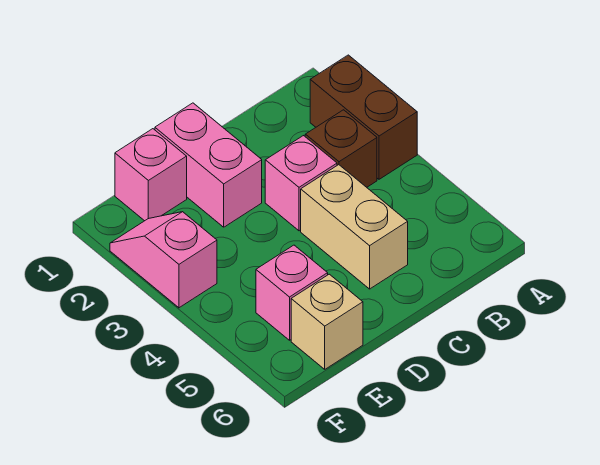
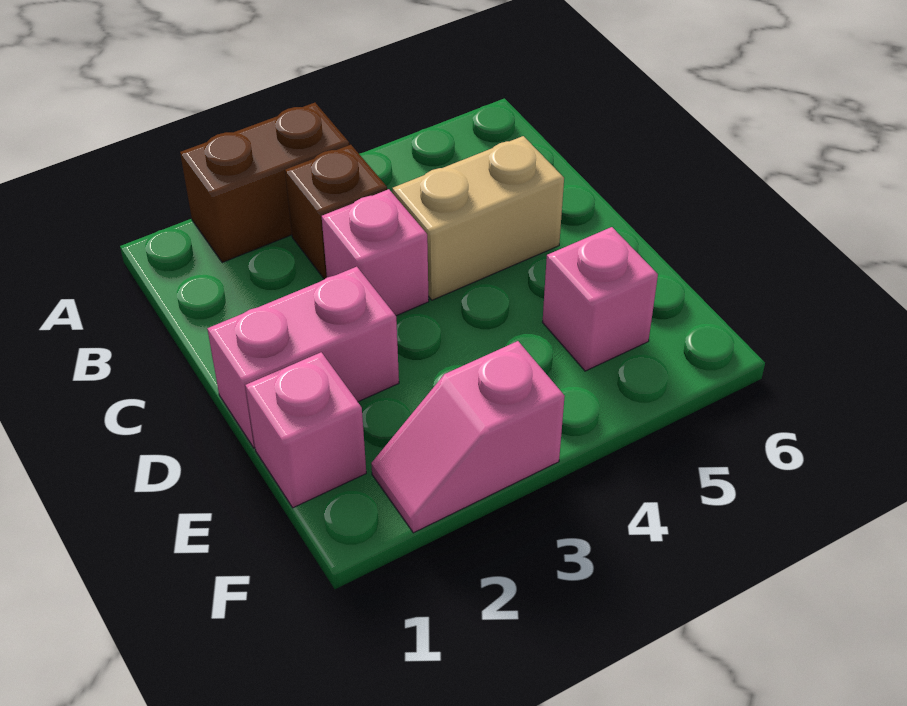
tan 1x1 brick [291,274,363,369] -> none

